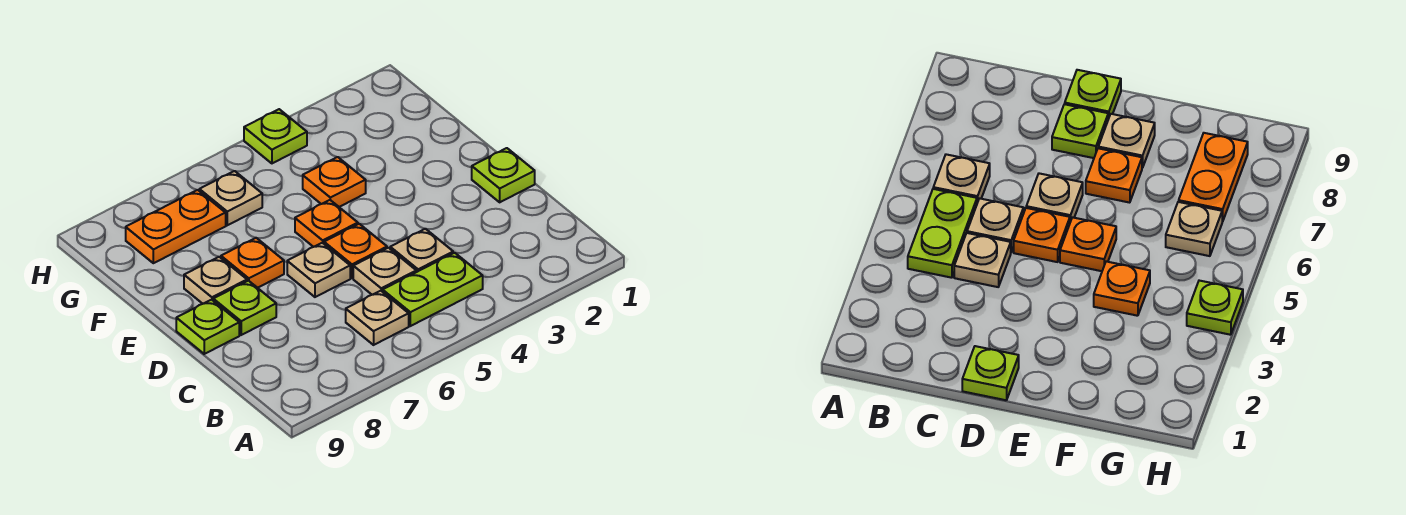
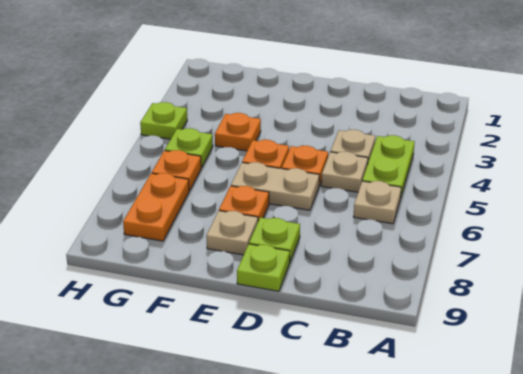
lime 1x1 plate [472,148,535,202] -> lime 1x1 plate moved to [165,128,213,168]
tan 1x1 plate [287,243,350,297] -> tan 1x2 plate [231,162,319,210]
tan 1x1 plate [199,171,262,225] -> orange 1x1 plate [152,150,201,191]

